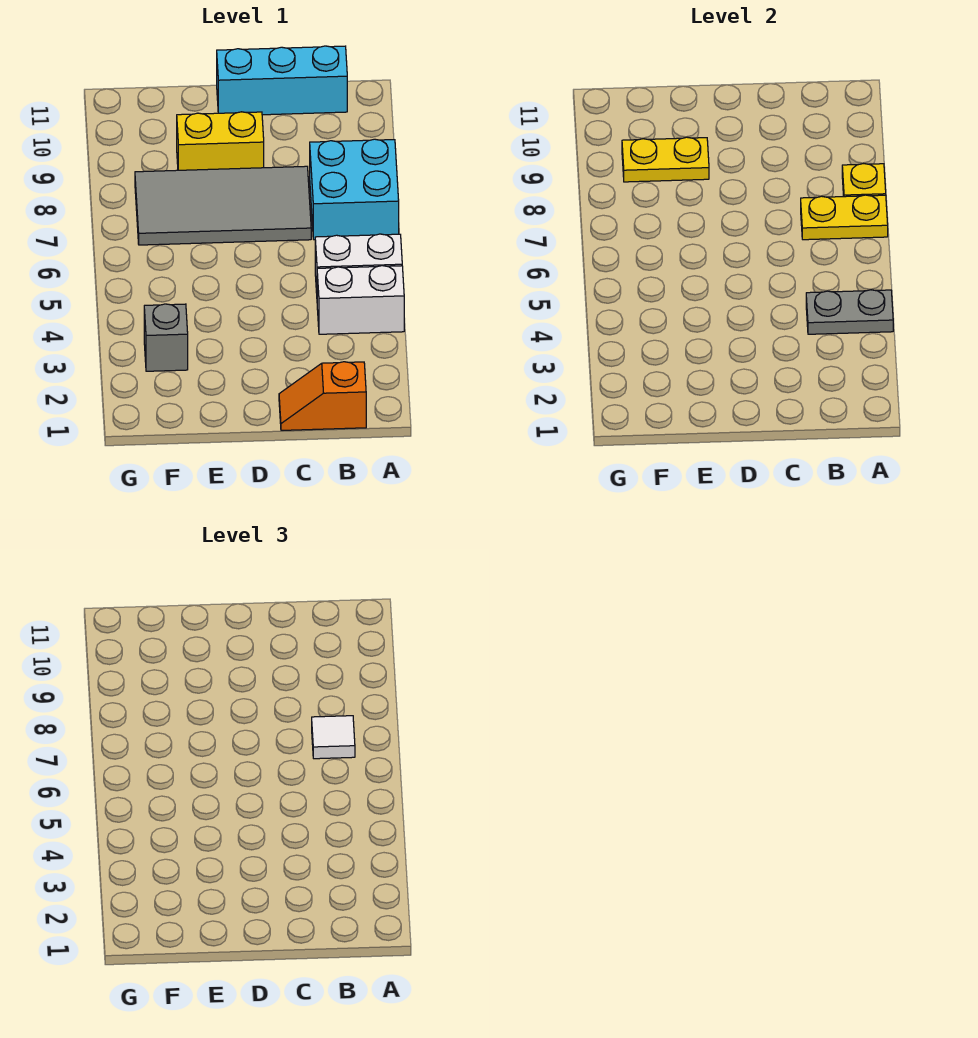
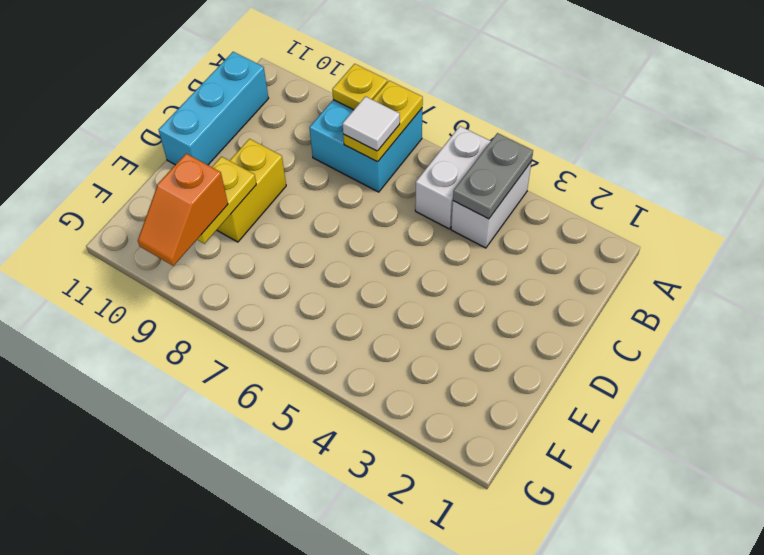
orange 1x2 slope [279,362,366,430] -> orange 1x2 slope moved to [138,154,228,266]
grey 2x4 tile [135,166,311,245] -> none
grey 1x1 brick [144,304,188,371] -> none

